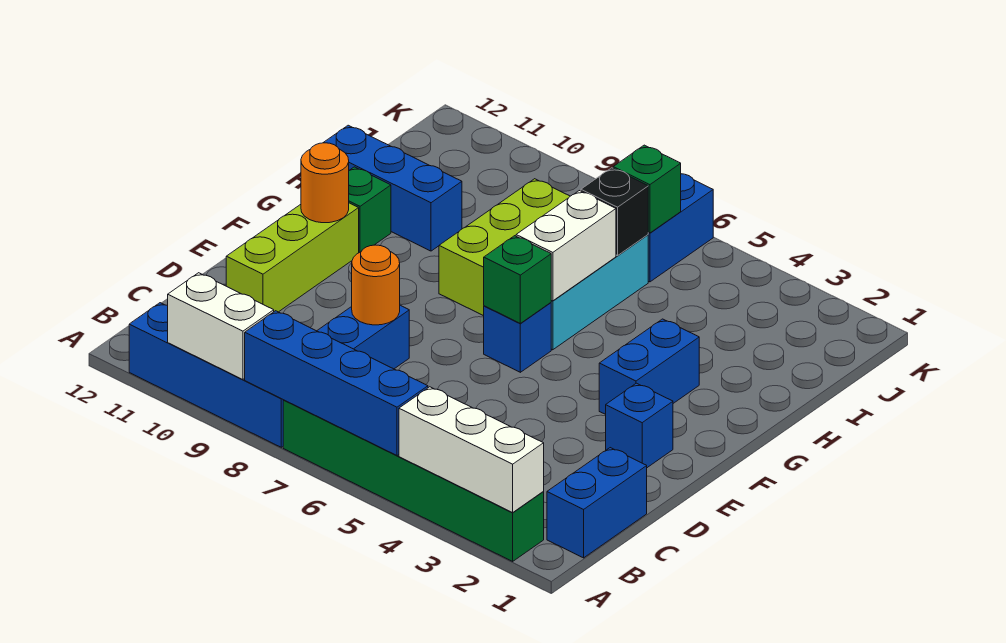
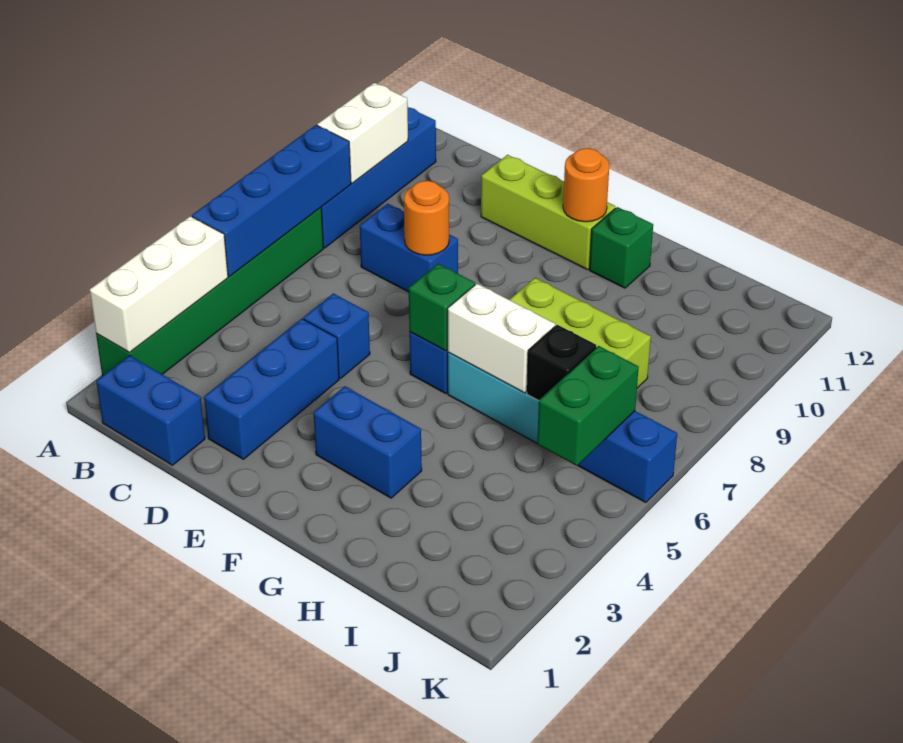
blue 1x1 brick [606,383,673,468] -> blue 1x1 brick moved to [303,293,370,379]
blue 1x3 brick [323,125,462,251] -> blue 1x3 brick moved to [204,319,339,459]
green 1x1 brick [613,145,681,233] -> green 1x2 brick [537,346,639,466]

